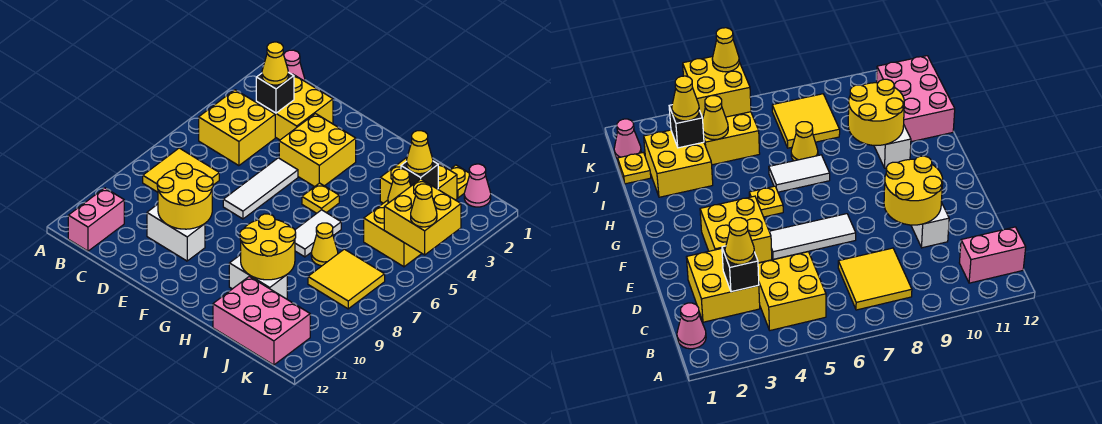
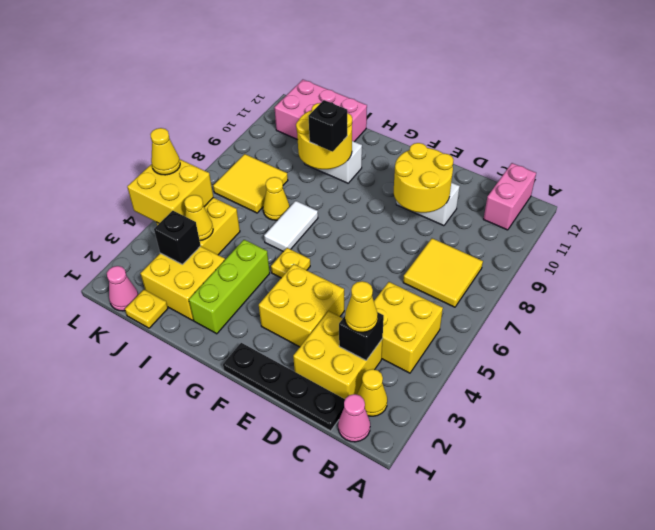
none -> black 1x4 plate [223,343,345,431]
white 1x3 tile [223,158,298,219] -> none
none -> lime 1x3 brick [189,240,270,334]
none -> black 1x1 brick [308,100,347,152]
yellow 1x1 cone [407,131,433,174] -> yellow 1x1 cone moved to [357,369,387,416]

